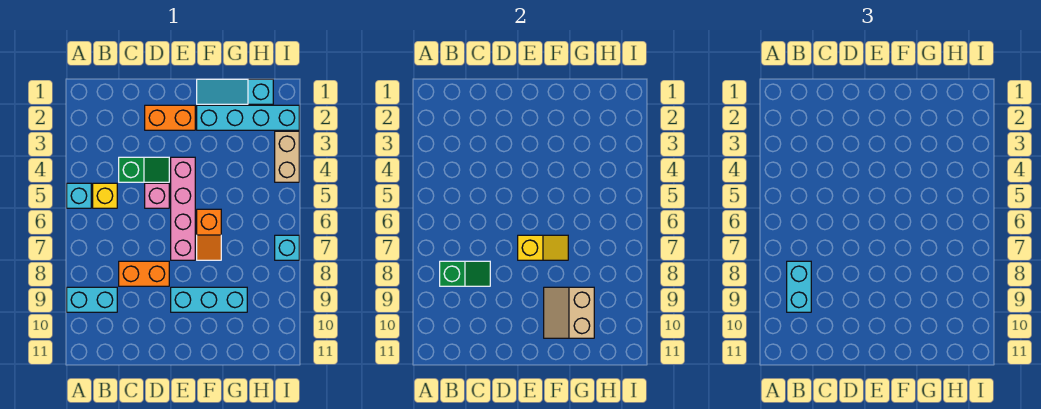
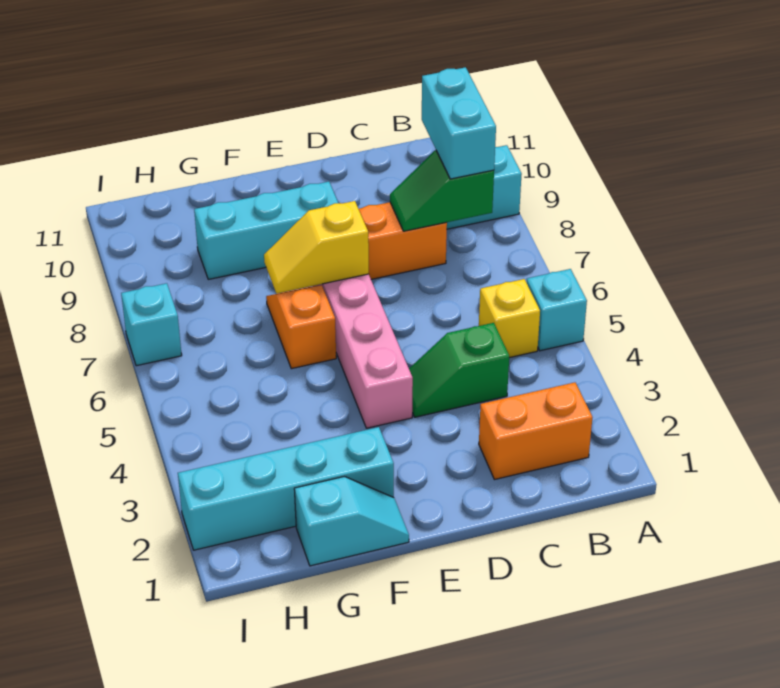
orange 1x2 brick [145,105,195,130] -> orange 1x2 brick moved to [479,382,593,480]
pink 1x1 brick [145,183,169,208] -> none
cyan 1x3 slope [197,79,273,104] -> cyan 1x2 slope [294,477,409,566]
tan 2x2 slope [544,287,594,338] -> none
tan 1x2 brick [275,131,299,182] -> none

